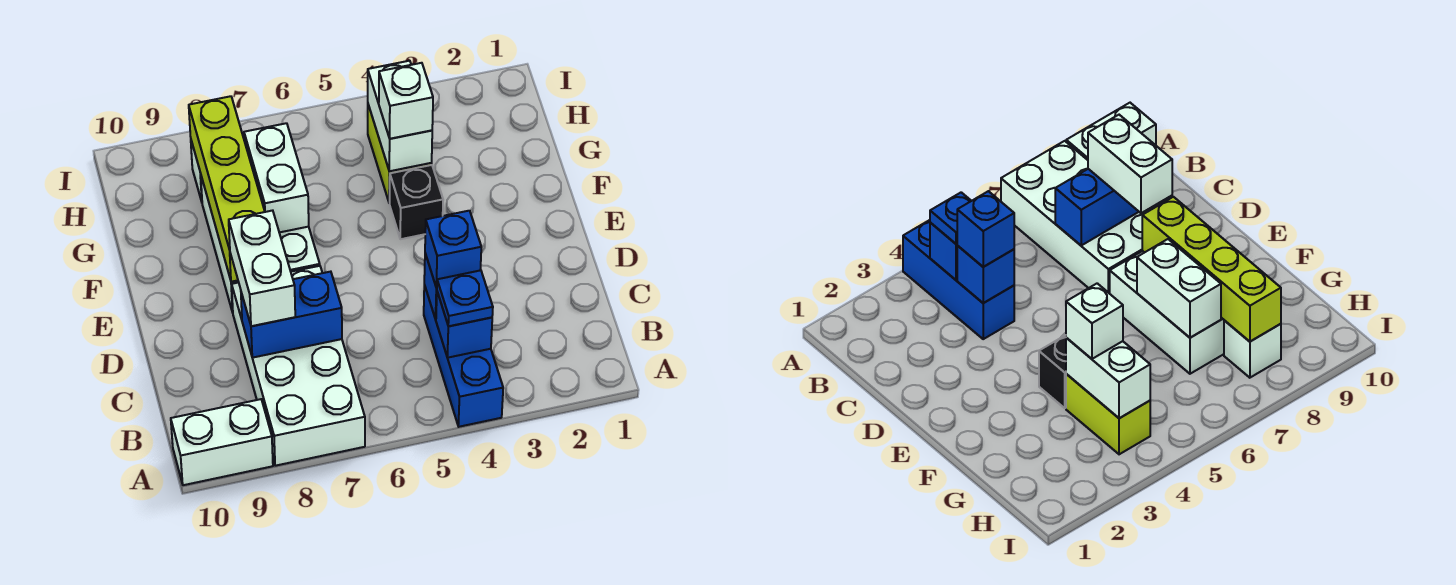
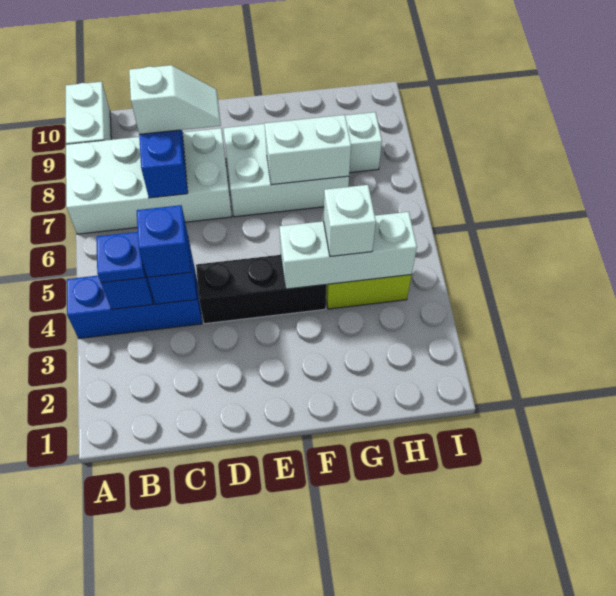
white 1x2 brick [229,210,295,326] -> white 1x2 slope [129,65,221,134]
lime 1x4 brick [189,96,265,282] -> none
black 1x1 brick [390,165,443,239] -> black 1x3 brick [196,255,327,324]
white 1x2 brick [368,61,432,171] -> white 1x3 brick [279,212,417,289]

